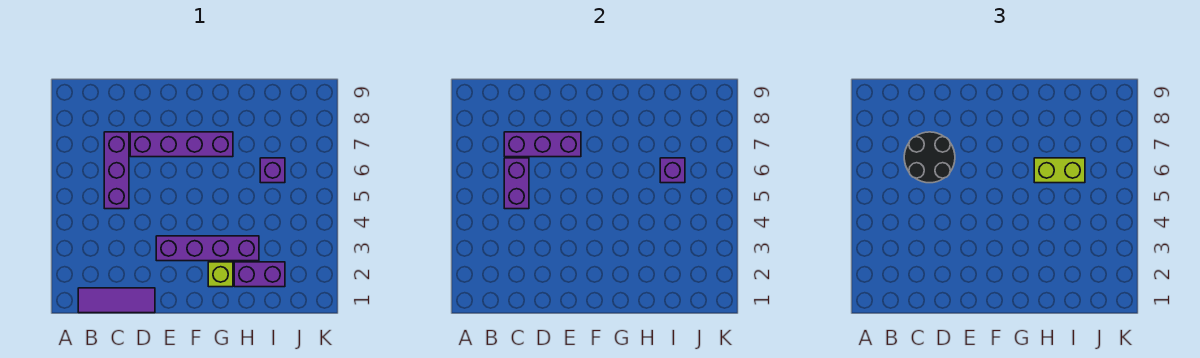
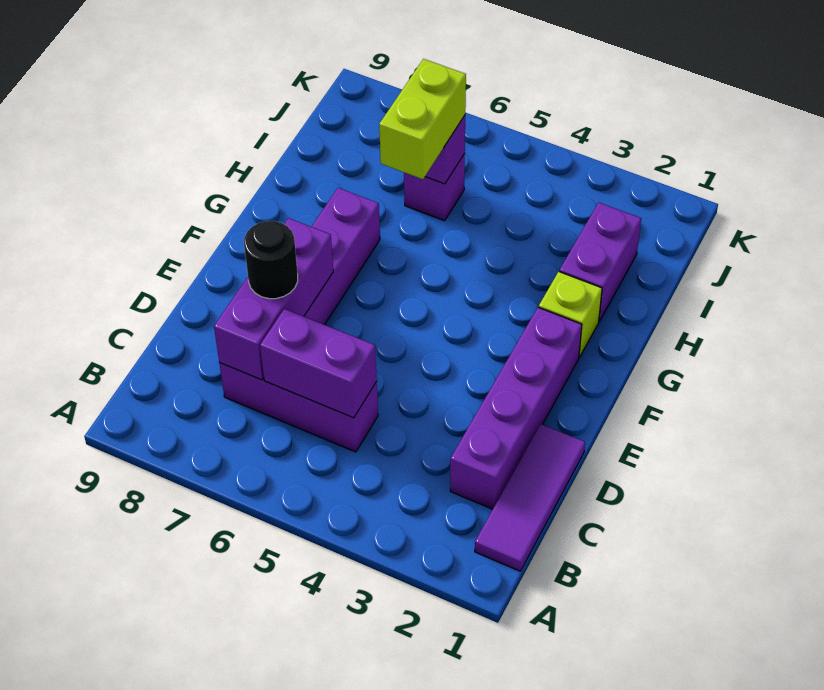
black 2x2 round brick [904,132,955,183] -> black 1x1 round brick [244,221,298,299]
purple 1x4 brick [156,236,259,261] -> purple 1x4 brick moved to [450,307,582,509]

